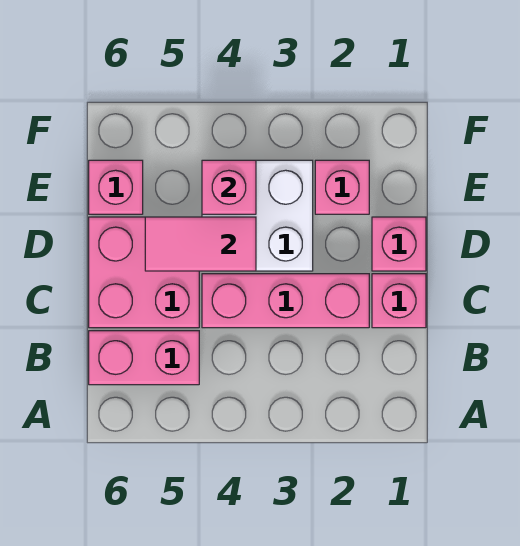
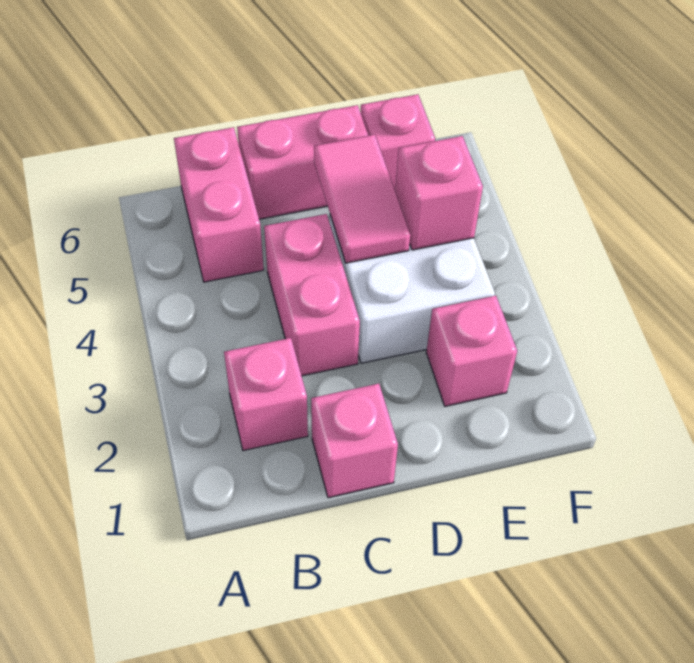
pink 1x3 brick [202,274,369,328] -> pink 1x2 brick [264,214,360,376]
pink 2x2 brick [89,217,199,328] -> pink 1x2 brick [237,105,368,219]
pink 1x1 brick [372,217,426,271] -> pink 1x1 brick moved to [224,338,308,451]

